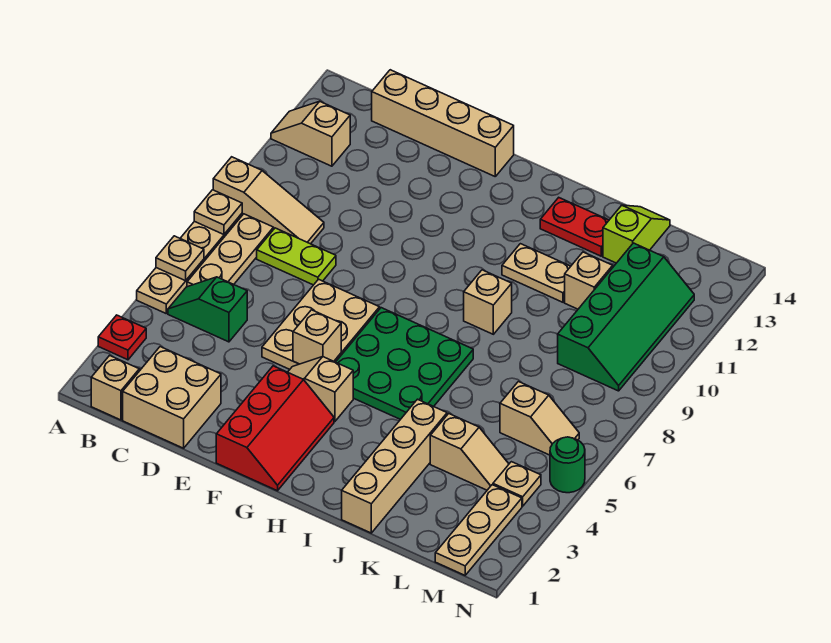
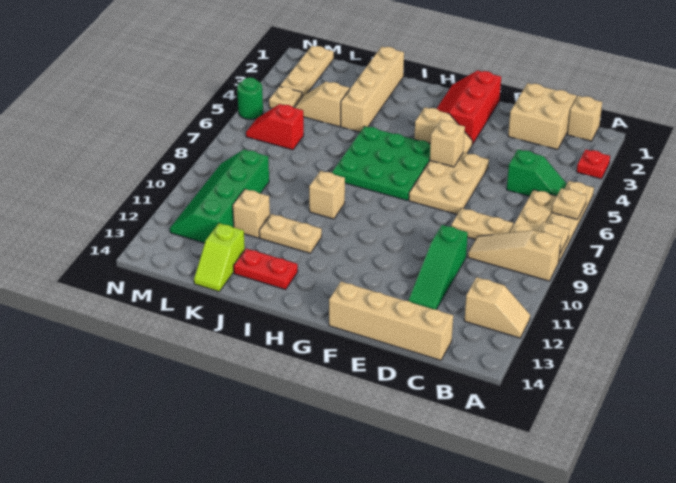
lime 1x2 plate [257,228,336,285] -> tan 1x2 plate [451,208,513,240]
none -> green 1x3 slope [408,225,468,309]
tan 1x2 slope [500,382,579,455] -> red 1x2 slope [246,104,304,150]

